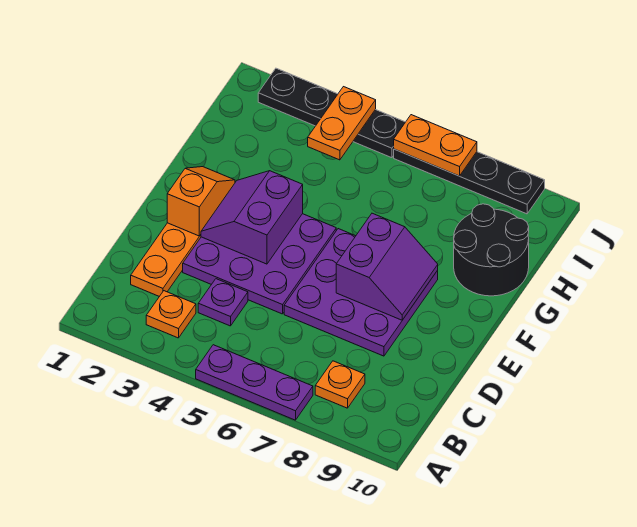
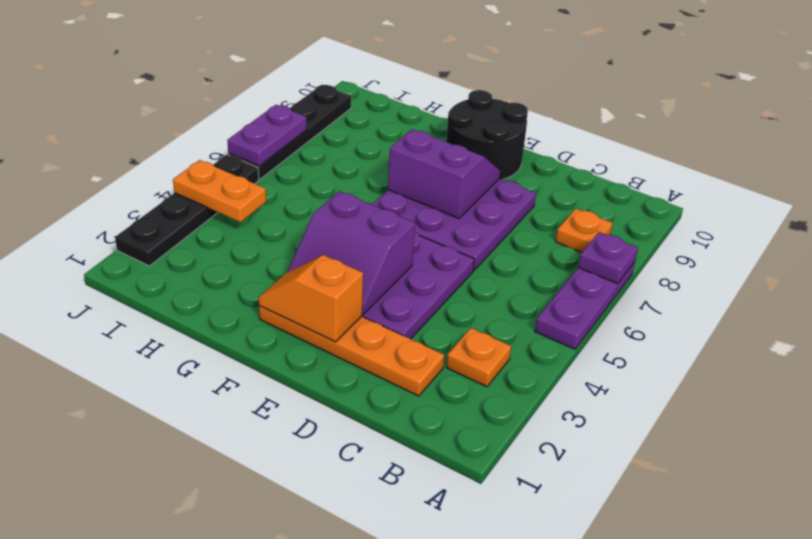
purple 1x1 plate [198,279,248,326] -> purple 1x1 plate moved to [578,232,638,284]
black 2x2 round brick [454,204,529,296] -> black 2x2 round brick moved to [446,90,528,180]
orange 1x2 plate [394,115,477,176] -> purple 1x2 plate [227,105,307,166]

